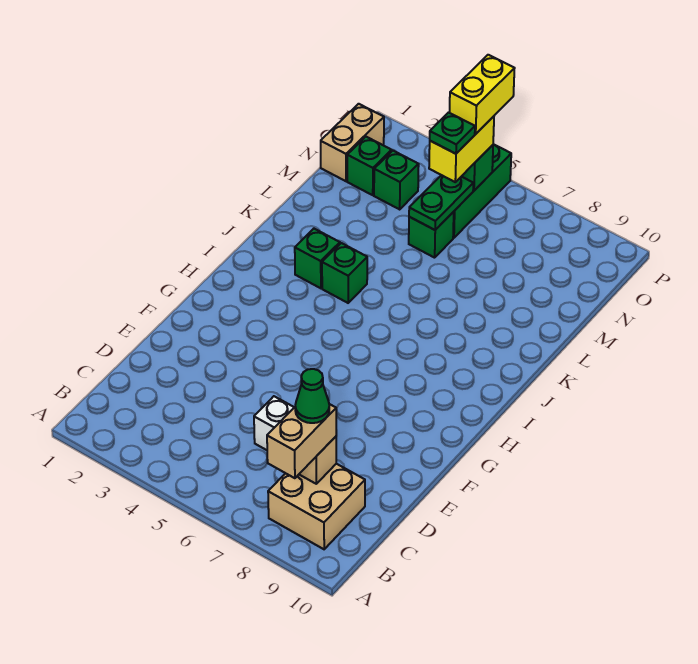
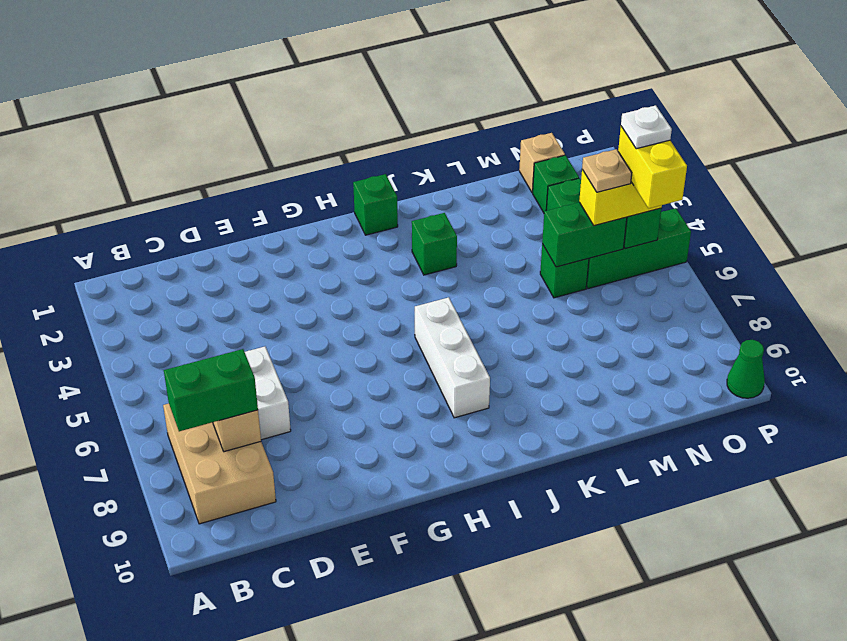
tan 2x2 brick [268,464,365,549] -> tan 2x3 brick [163,404,276,524]
tan 1x2 brick [267,404,336,478] -> green 1x2 brick [164,349,258,431]
green 1x1 cone [295,369,329,423] -> green 1x1 cone moved to [727,340,765,398]
none -> white 1x3 brick [415,297,490,418]
green 1x1 brick [322,243,367,303] -> green 1x1 brick moved to [353,174,398,235]
green 1x2 plate [409,175,473,230] -> green 1x2 brick [542,202,627,267]
tan 1x2 brick [321,104,384,181] -> tan 1x1 brick [519,133,565,193]
green 1x1 plate [430,113,475,154] -> tan 1x1 plate [582,149,632,192]
yellow 1x2 brick [449,55,515,134] -> yellow 1x2 brick turned to [618,126,687,208]
none -> white 1x1 plate [621,105,672,149]

